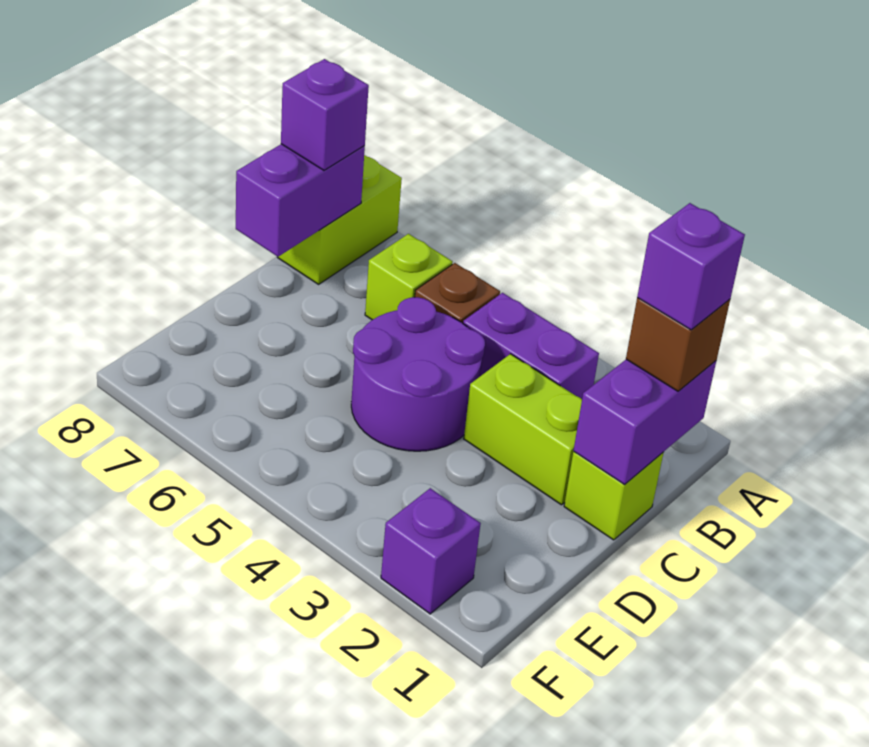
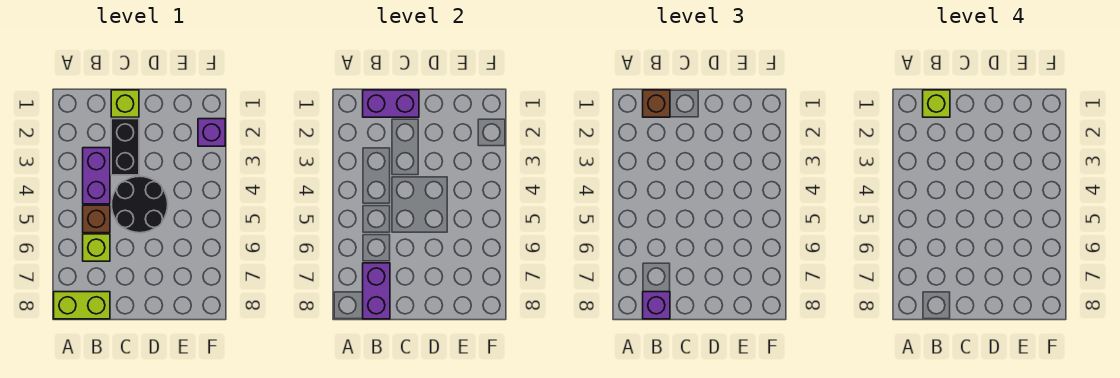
purple 1x1 brick [637,203,745,330] -> lime 1x1 brick [923,90,950,117]
purple 1x2 brick [236,144,365,257] -> purple 1x2 brick turned to [363,263,390,319]
lime 1x2 brick [464,354,582,505] -> black 1x2 brick [111,119,139,175]
purple 2x2 round brick [351,297,485,451] -> black 2x2 round brick [111,176,168,233]

